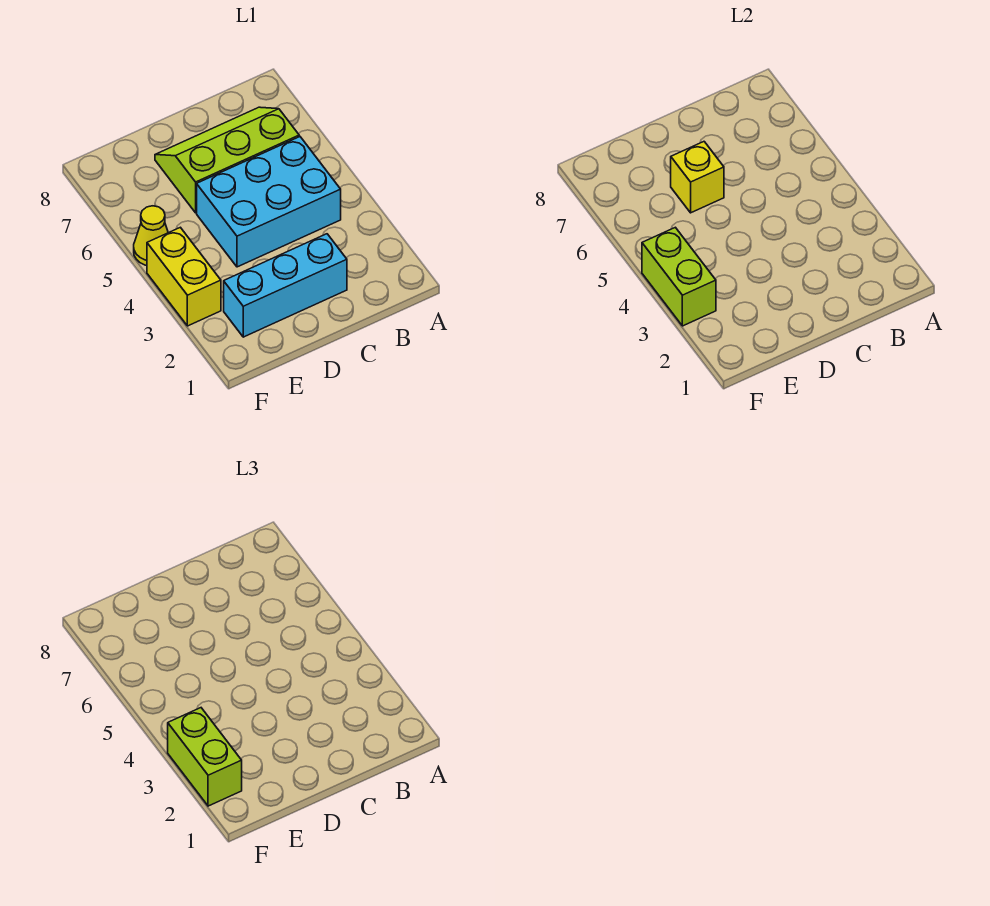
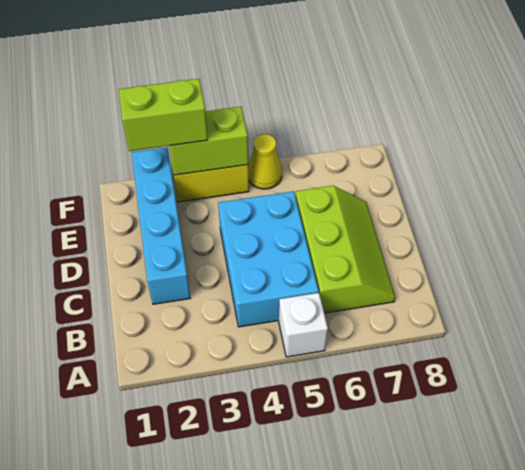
none -> white 1x1 brick [279,293,328,357]
cyan 1x3 brick [224,234,347,337] -> cyan 1x4 brick [132,147,190,304]
yellow 1x1 brick [671,142,724,213] -> none

